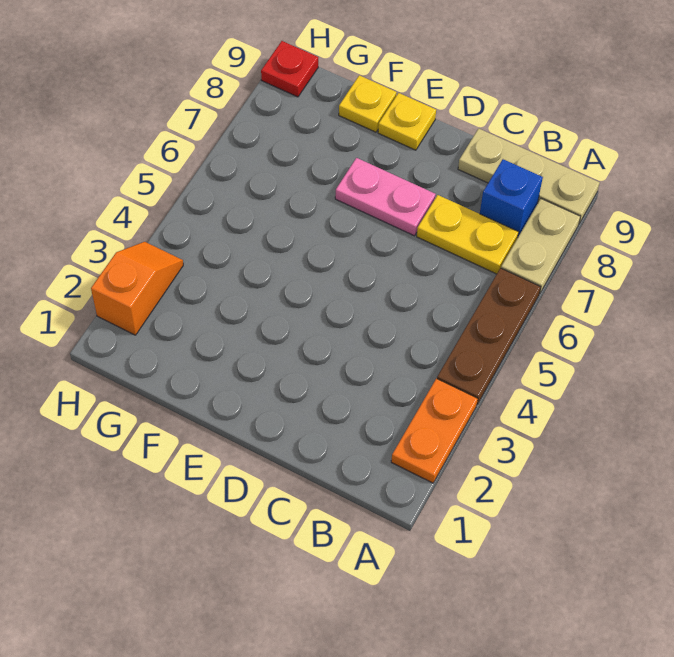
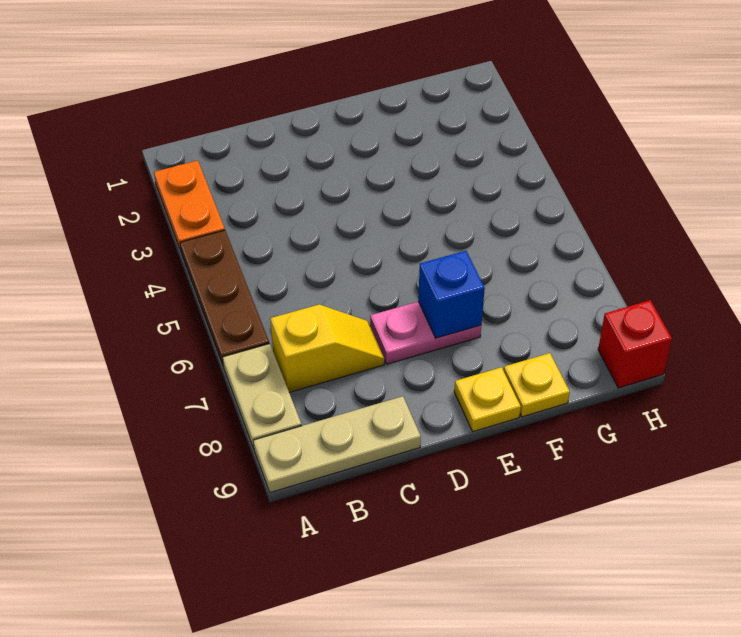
yellow 1x2 plate [417,195,519,274] -> yellow 1x2 slope [270,305,384,392]
blue 1x1 brick [480,159,543,236] -> blue 1x1 brick moved to [418,251,485,338]
orange 1x2 slope [91,242,183,335] -> none
red 1x1 plate [261,41,318,97] -> red 1x1 brick [598,300,672,388]

